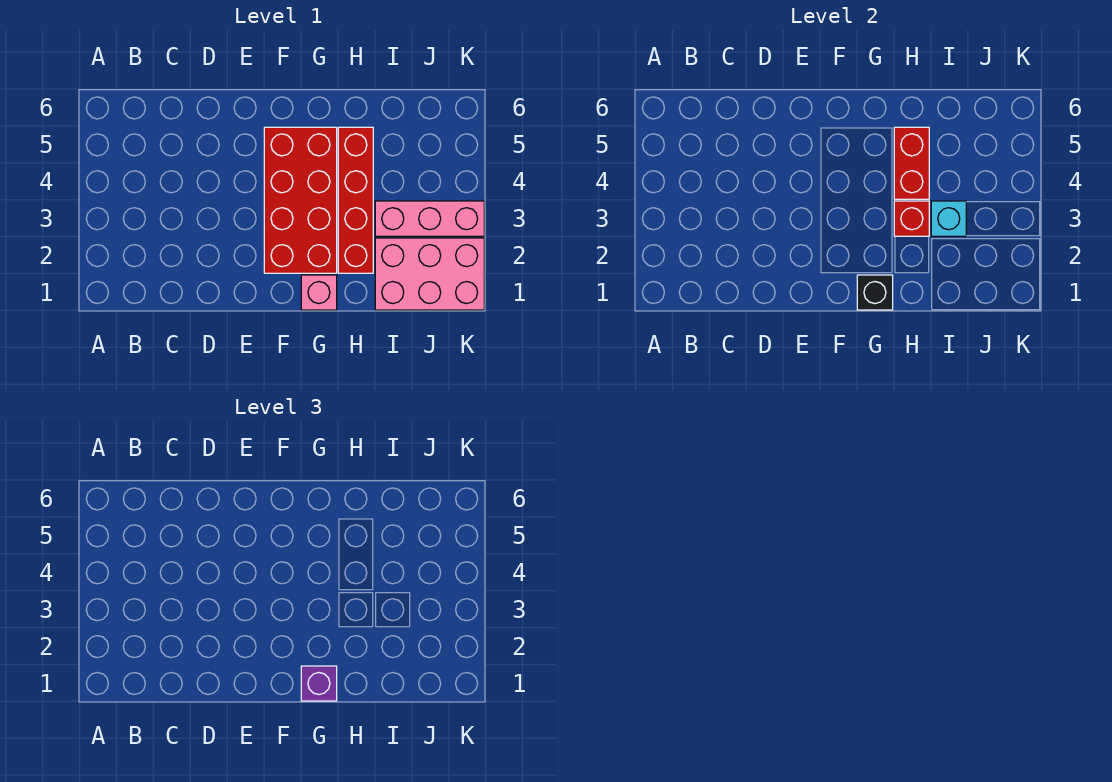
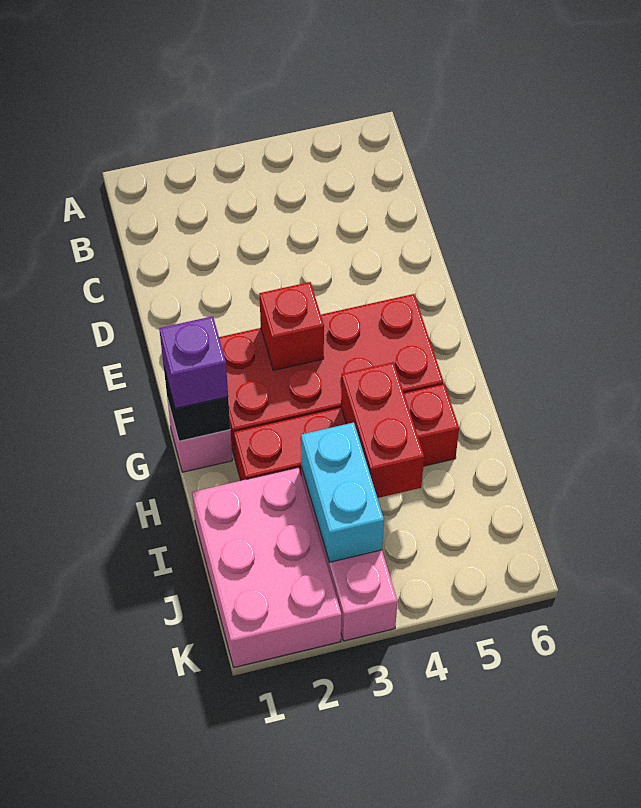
red 1x1 brick [894,201,929,236] -> red 1x1 brick moved to [259,282,324,370]
red 1x2 brick [894,127,929,199] -> red 1x2 brick turned to [341,362,424,498]
cyan 1x1 brick [931,201,966,236] -> cyan 1x2 brick [301,423,384,562]

